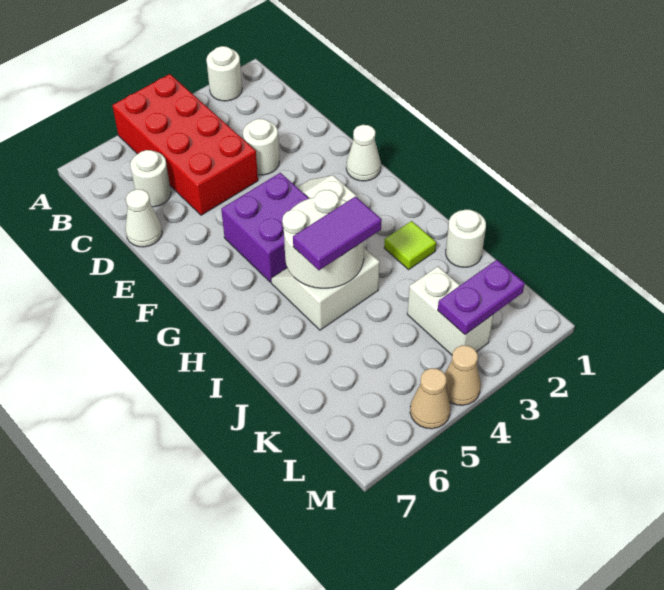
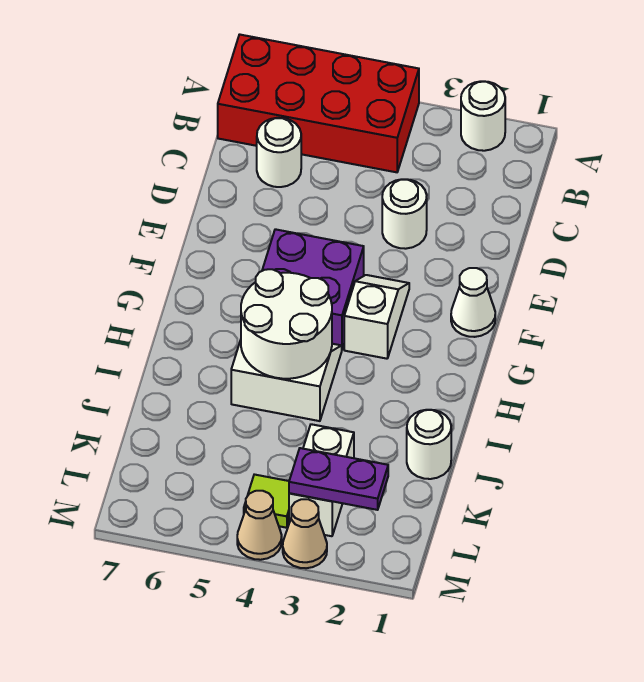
red 2x4 brick [112,74,258,215] -> red 2x4 brick turned to [218,34,419,172]
white 1x1 cone [125,189,162,247] -> none
lime 1x1 tile [384,221,436,269] -> lime 1x1 tile moved to [244,474,289,528]
purple 1x2 tile [293,197,382,270] -> none
tan 1x1 cone [410,368,450,429] -> tan 1x1 cone moved to [283,499,327,568]

